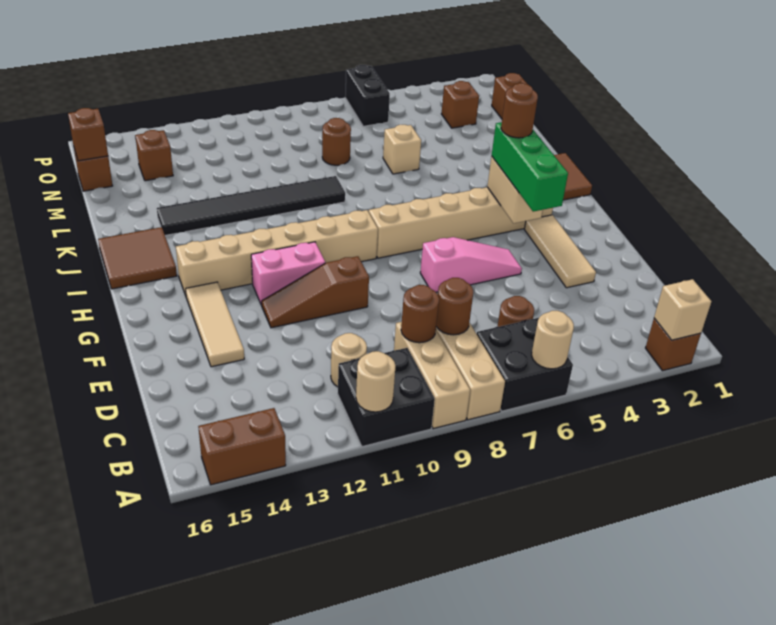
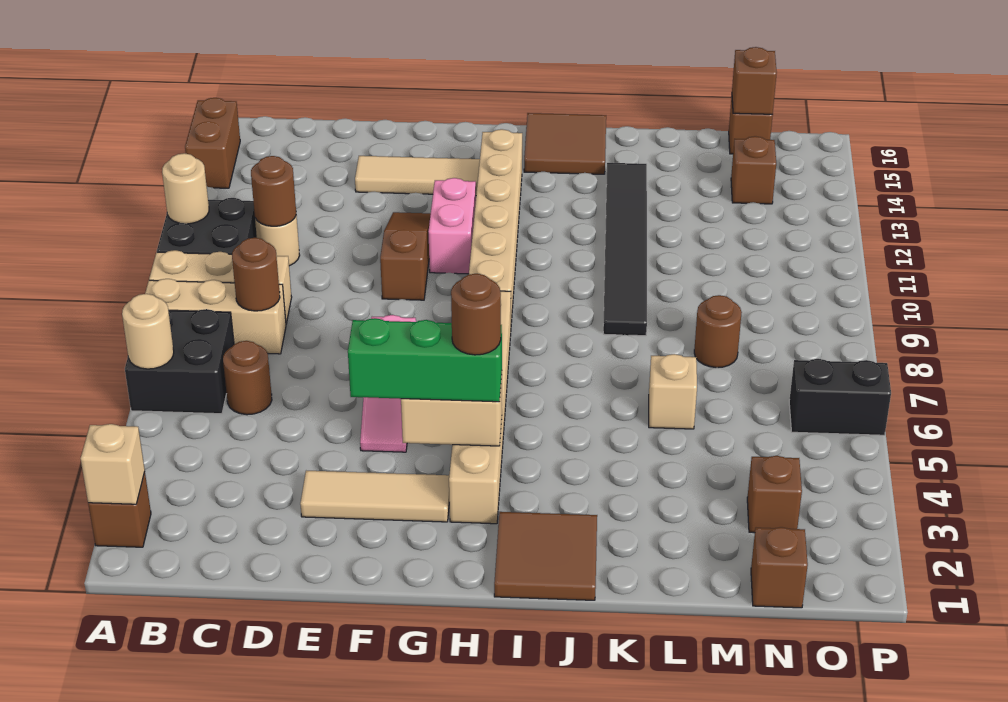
brown 1x1 round brick [401,285,439,343] -> brown 1x1 round brick moved to [251,156,296,226]

